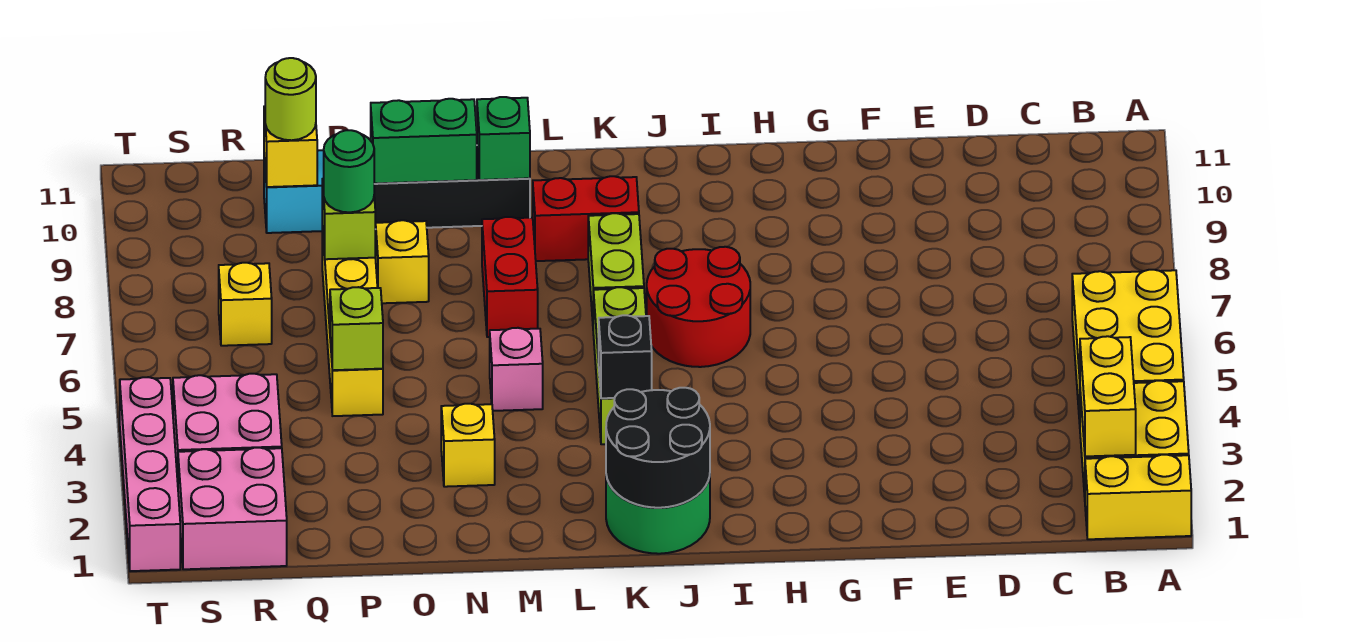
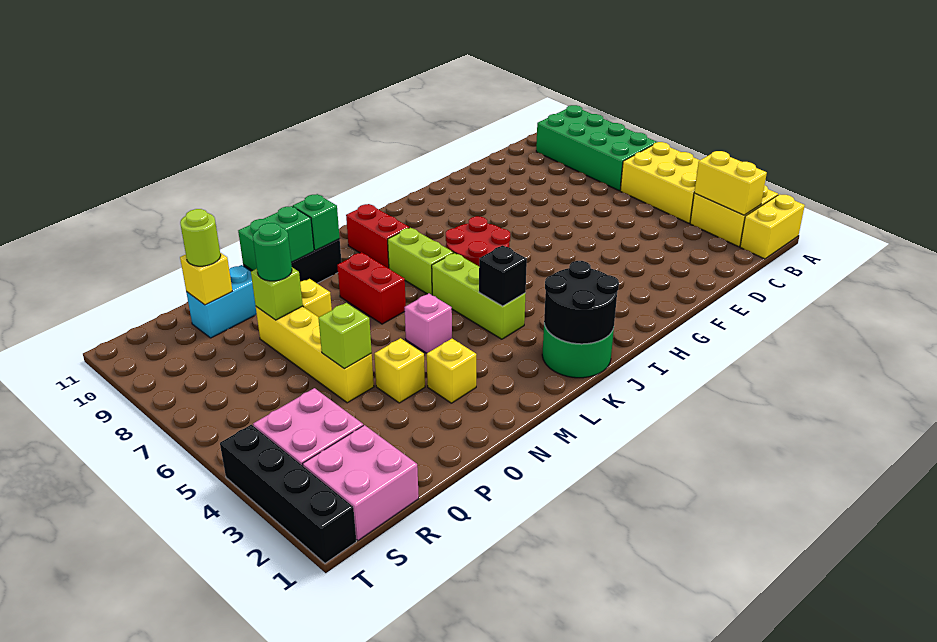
none -> green 2x4 brick [536,105,656,191]
red 1x2 brick [533,176,639,261] -> red 1x2 brick turned to [346,204,409,268]
yellow 1x1 brick [219,263,272,346] -> yellow 1x1 brick moved to [374,338,425,403]
pink 1x4 brick [120,377,180,571] -> black 1x4 brick [220,425,356,563]

